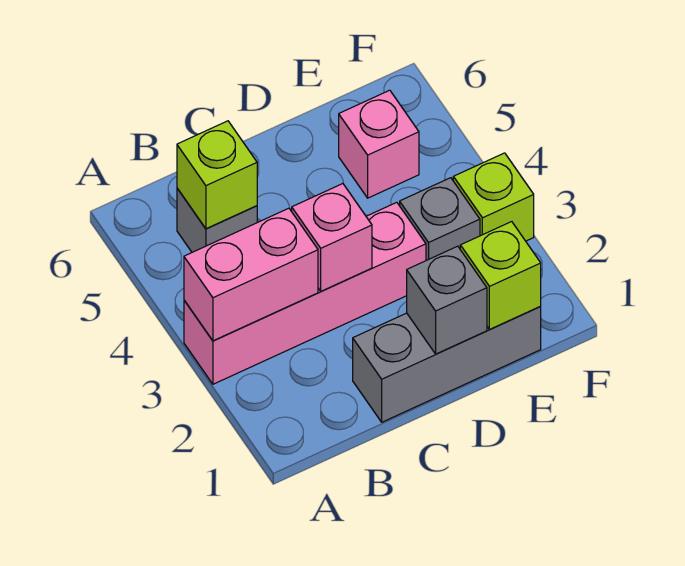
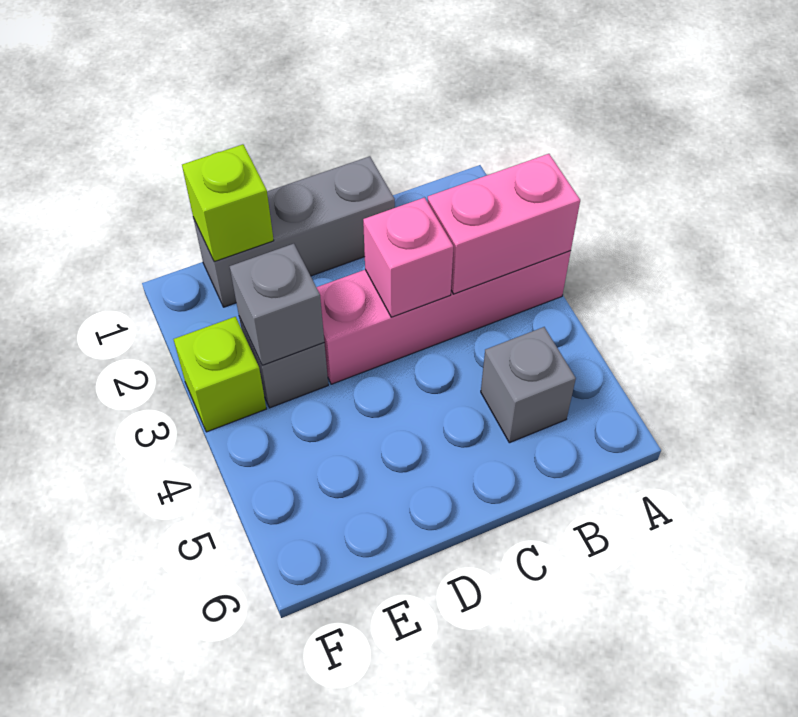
lime 1x1 brick [177,121,257,229] -> none
grey 1x1 brick [407,246,487,354] -> grey 1x1 brick moved to [230,244,324,365]
pink 1x1 brick [339,90,419,198] -> none

